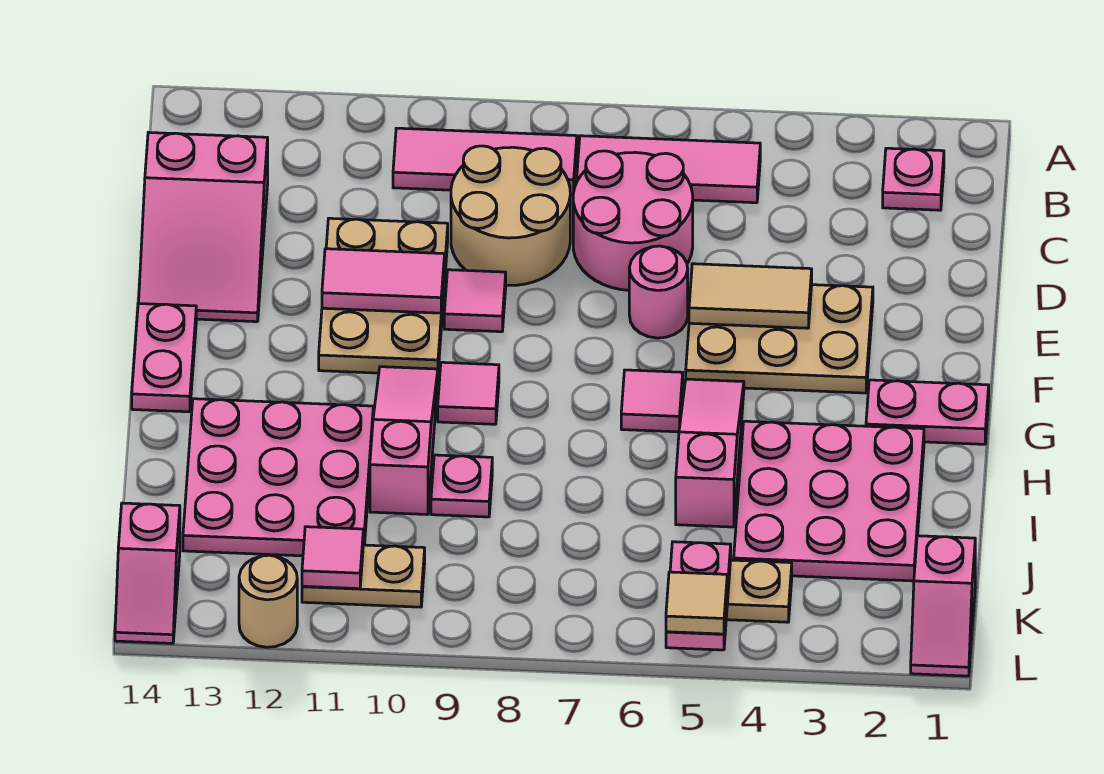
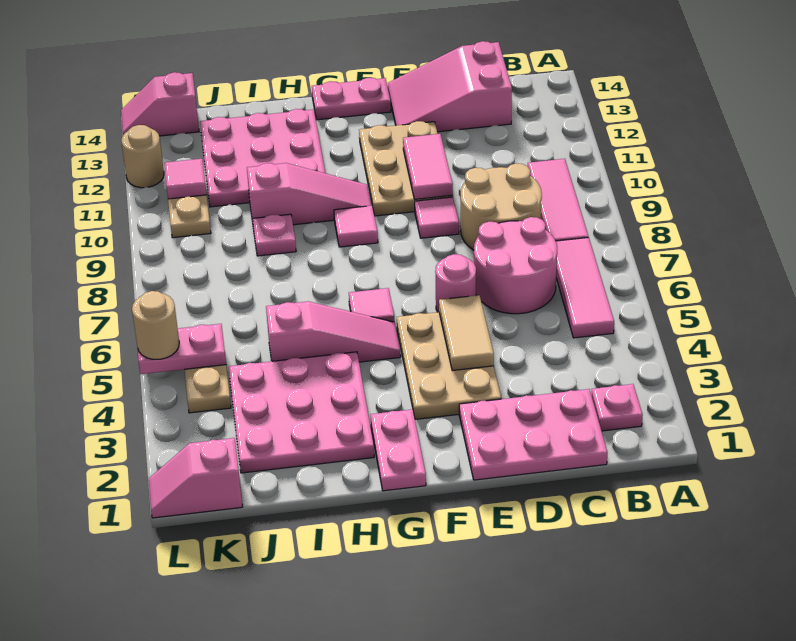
none -> pink 2x3 plate [459,389,608,480]
tan 2x3 plate [319,218,448,373] -> tan 2x3 plate turned to [359,121,453,216]
tan 1x1 tile [666,572,727,634] -> tan 1x1 round brick [132,291,179,359]

